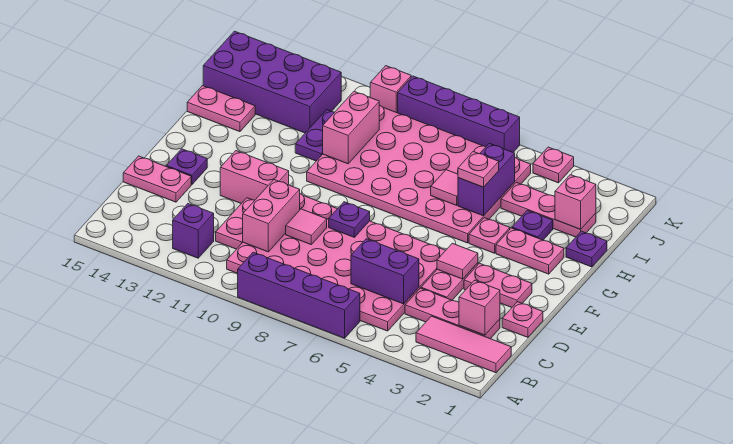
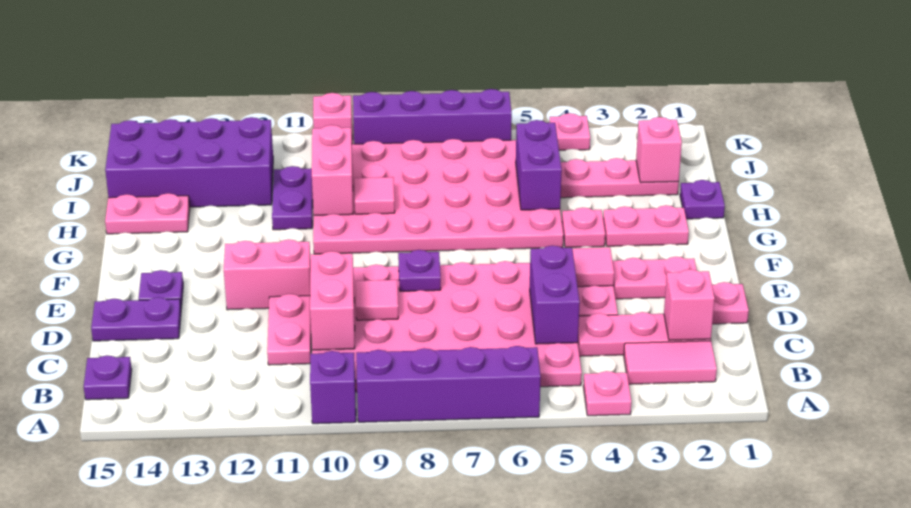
pink 1x3 tile [416,316,511,373] -> pink 1x2 tile [624,341,717,384]
purple 1x1 brick [173,204,214,258] -> purple 1x1 brick moved to [310,351,356,424]
purple 1x2 brick [351,239,419,304] -> purple 1x2 brick turned to [530,246,580,344]
pink 1x2 plate [123,156,191,202] -> purple 1x2 plate [91,297,181,341]
purple 1x1 plate [512,210,553,240] -> purple 1x1 plate moved to [84,355,132,400]
pink 1x1 plate [458,152,499,187] -> pink 1x1 plate moved to [583,371,631,416]
pink 1x1 tile [431,170,458,205] -> pink 1x1 tile moved to [354,177,395,214]

